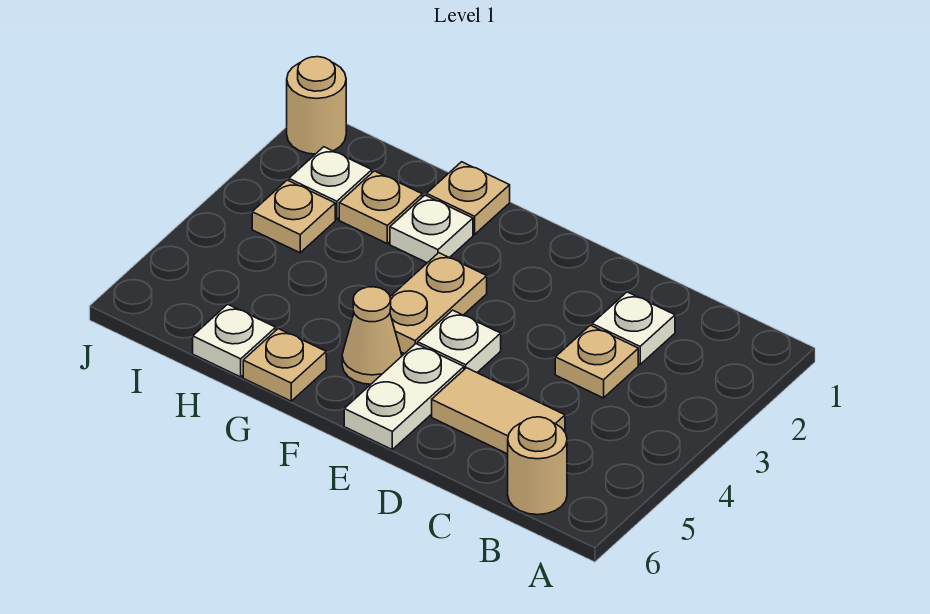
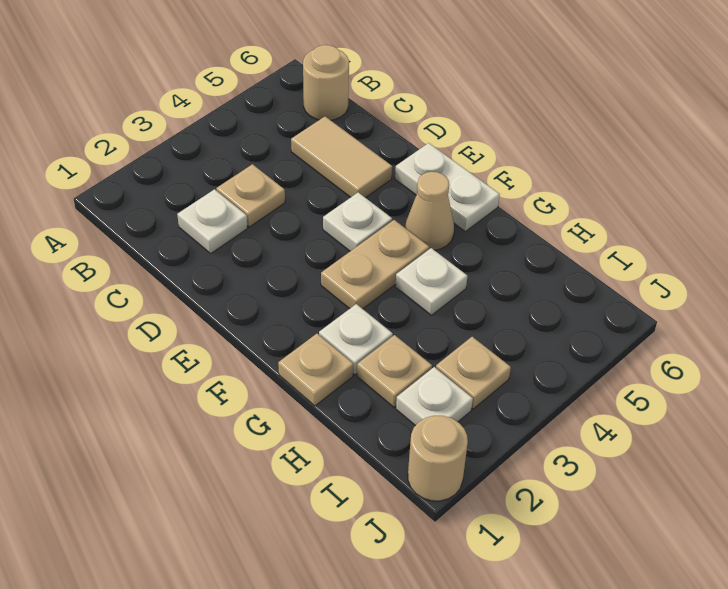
white 1x2 plate [344,344,464,449] -> white 1x2 plate turned to [395,143,500,231]
tan 1x1 plate [243,329,326,401] -> none
white 1x1 plate [193,304,276,377] -> white 1x1 plate moved to [395,248,467,315]

